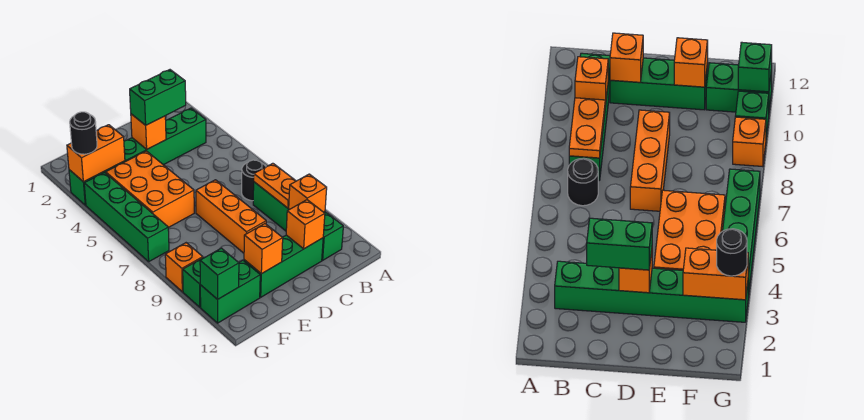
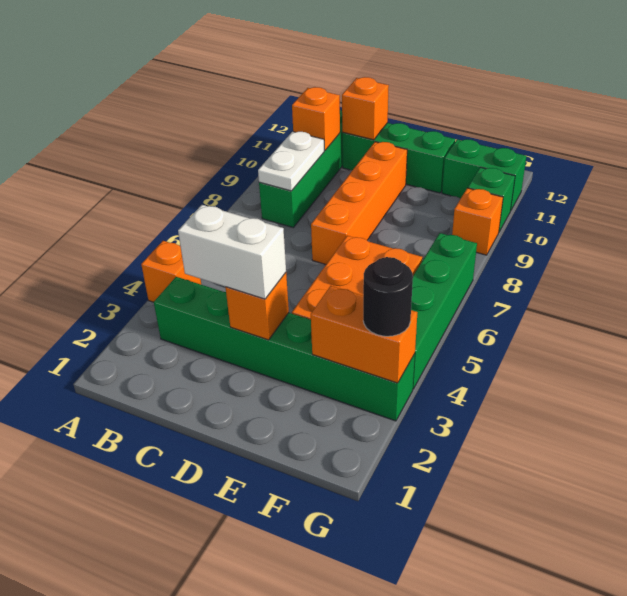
black 1x1 round brick [242,160,266,201] -> none
orange 1x2 plate [254,163,296,208] -> white 1x2 plate [258,132,324,191]
green 1x2 brick [130,70,186,125] -> white 1x2 brick [178,205,286,299]
orange 1x3 brick [196,180,266,253] -> orange 1x4 brick [311,142,407,264]
orange 1x1 brick [244,224,283,274] -> orange 1x1 brick moved to [141,241,201,302]
green 1x1 brick [200,248,239,300] -> none

